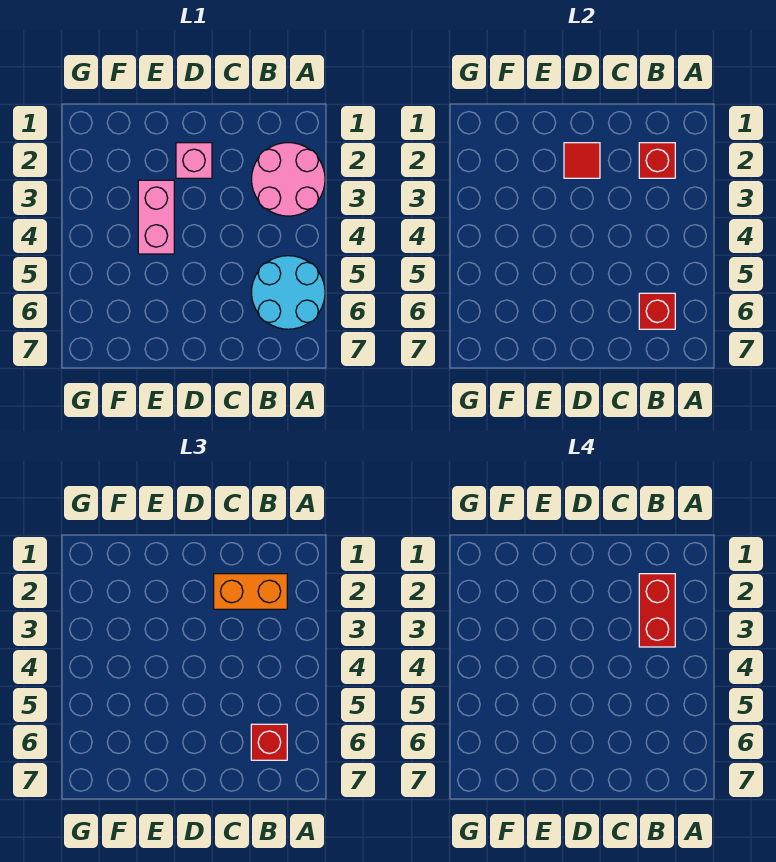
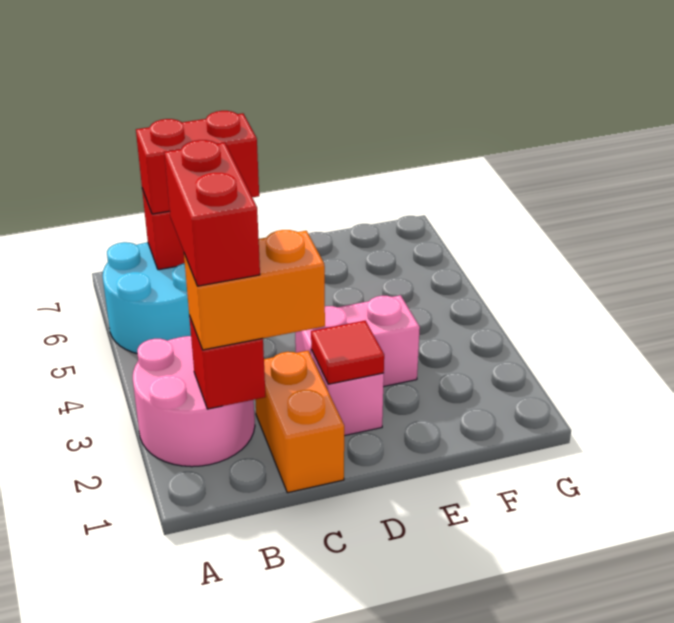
red 1x1 brick [251,724,287,760] -> red 1x2 brick [136,111,259,214]
none -> orange 1x2 brick [255,351,344,493]
pink 1x2 brick [138,180,174,254] -> pink 1x2 brick turned to [295,295,420,387]

